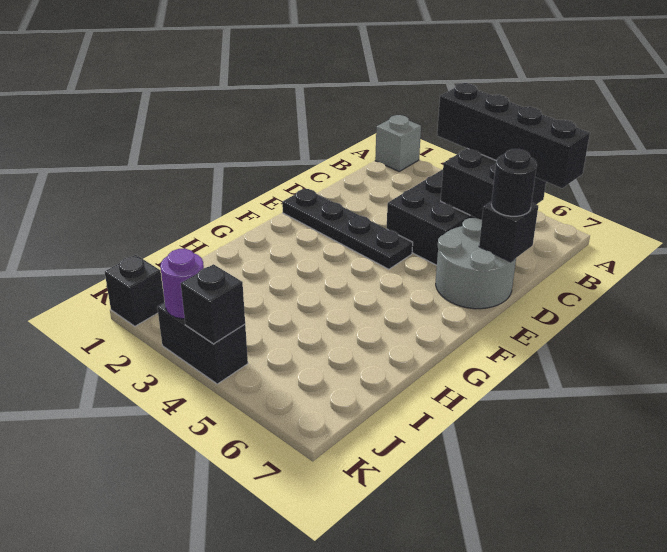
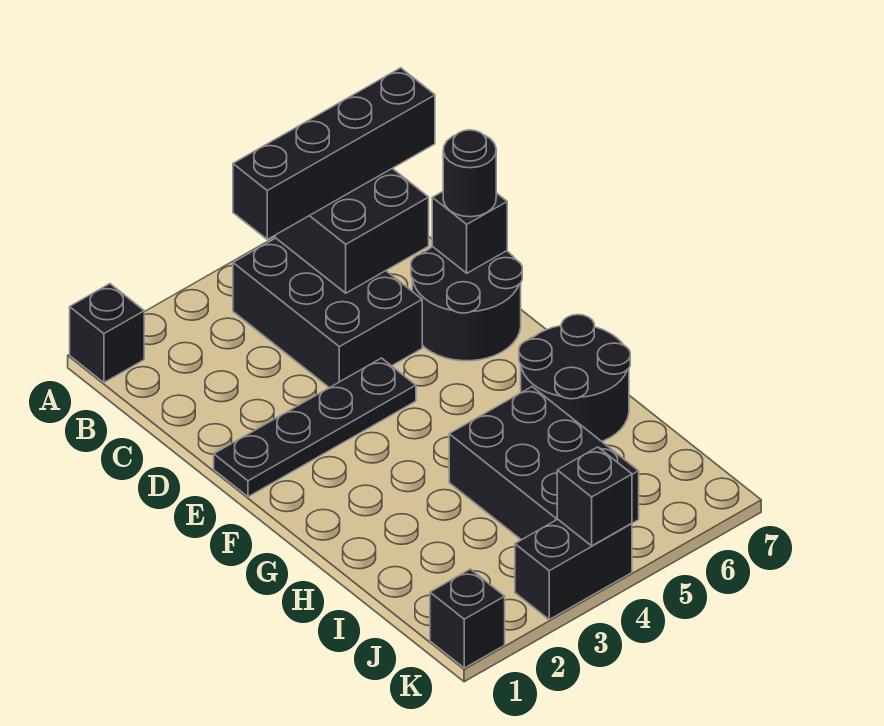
grey 1x1 brick [375,115,421,171] -> black 1x1 brick [70,284,144,382]
grey 2x2 round brick [436,218,516,309] -> black 2x2 round brick [411,247,522,361]
none -> black 2x2 round brick [519,315,630,441]
none -> black 2x3 brick [449,387,639,540]
purple 1x1 round brick [160,249,204,319] -> none

